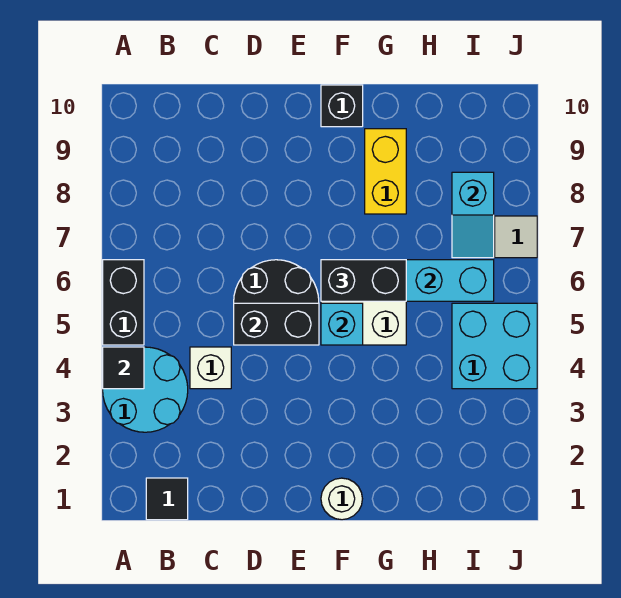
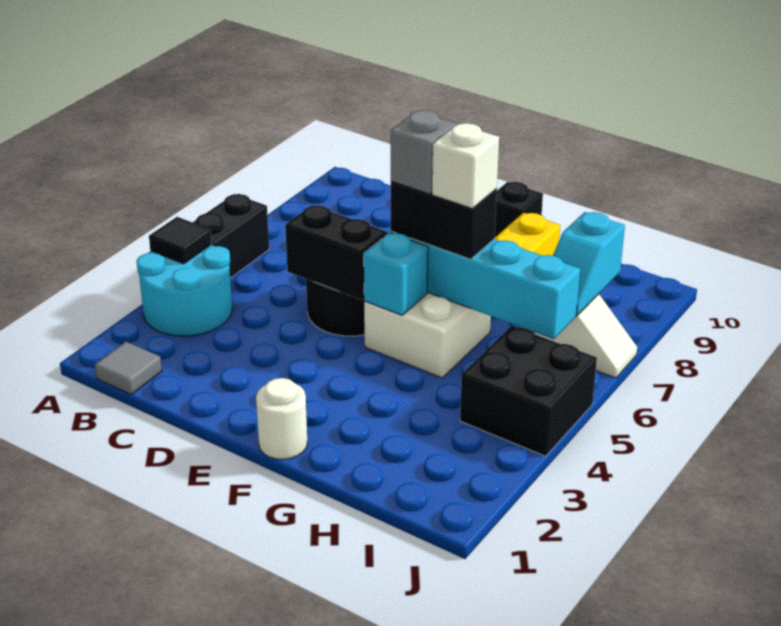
black 1x1 tile [146,478,188,520] -> grey 1x1 tile [95,342,162,394]
white 1x1 brick [190,347,231,389] -> white 1x1 brick moved to [432,123,499,209]
none -> grey 1x1 brick [391,110,456,194]
cyan 2x2 brick [452,303,537,389] -> black 2x2 brick [460,326,597,456]

